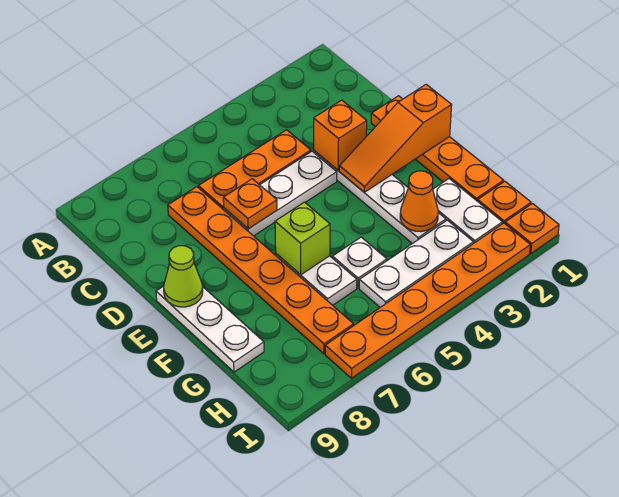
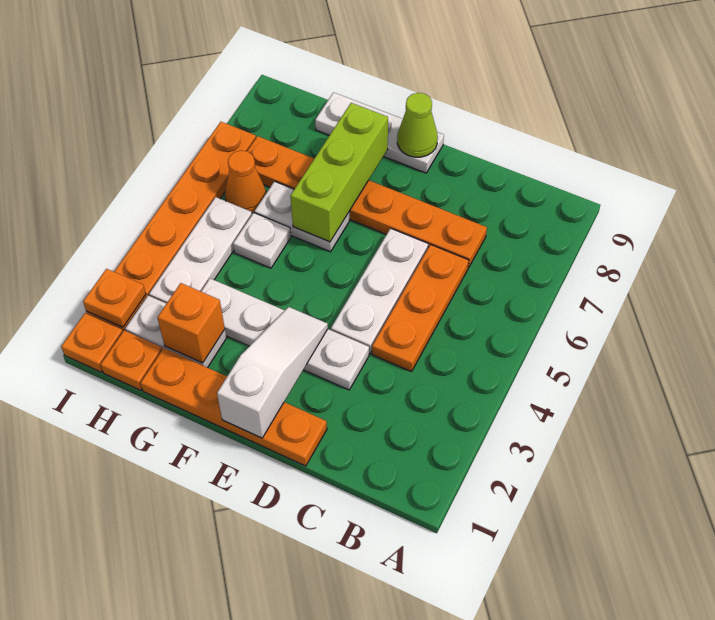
orange 1x1 brick [314,100,367,170] -> orange 1x1 brick moved to [157,283,225,363]
orange 1x1 plate [223,179,277,229] -> orange 1x1 plate moved to [83,269,146,327]
orange 1x3 slope [339,84,452,192] -> white 1x3 slope [217,307,328,438]
lime 1x1 brick [275,202,330,275] -> lime 1x3 brick [290,103,388,242]
orange 1x1 cone [400,171,438,232] -> orange 1x1 cone moved to [225,151,266,213]

